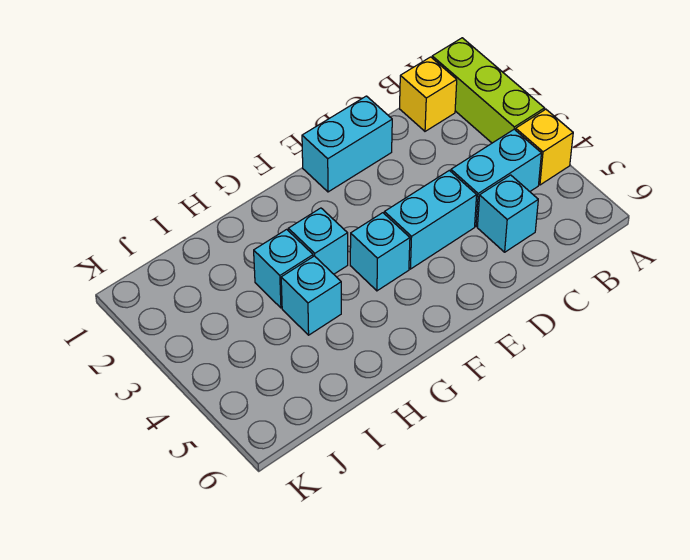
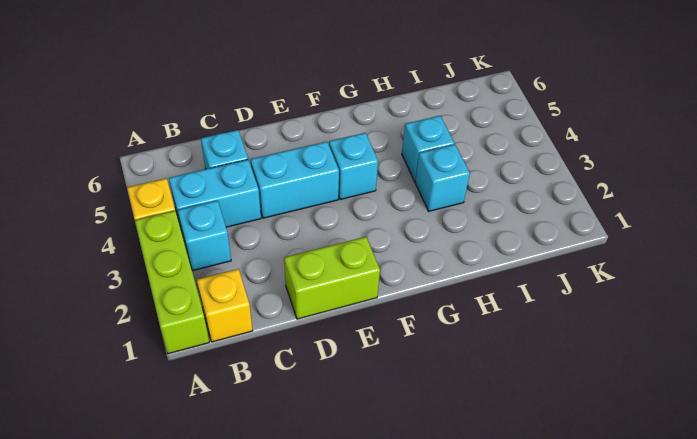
cyan 1x2 brick [302,96,392,192] -> lime 1x2 brick [284,237,380,319]
cyan 1x1 brick [288,208,348,274] -> cyan 1x1 brick moved to [178,201,231,271]

